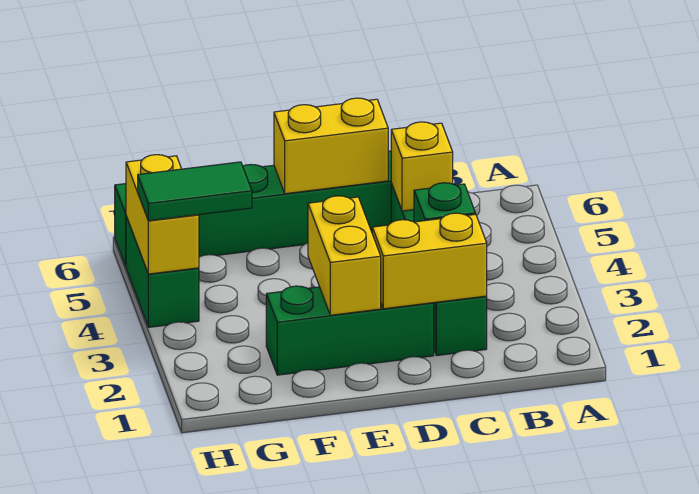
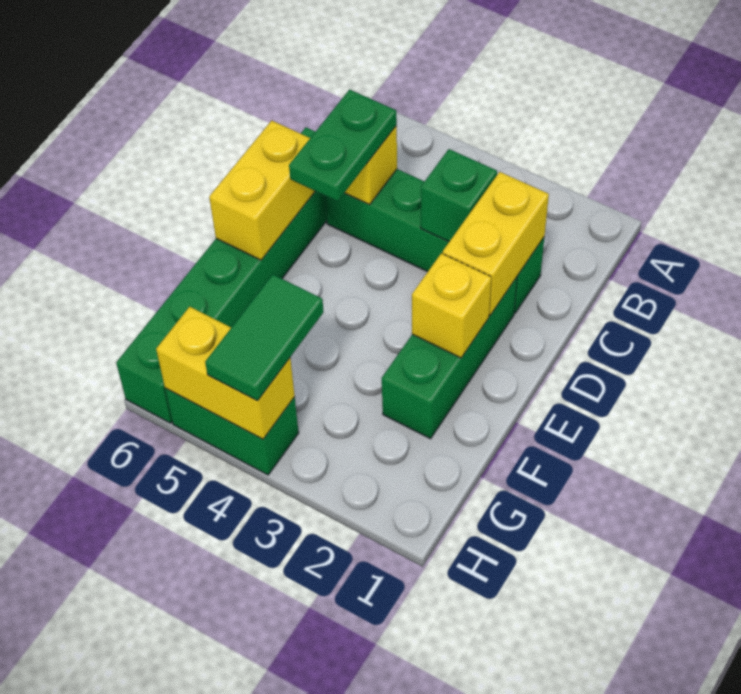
none -> green 1x2 plate [289,90,397,201]
yellow 1x2 brick [308,196,381,315] -> yellow 1x1 brick [412,253,491,358]

